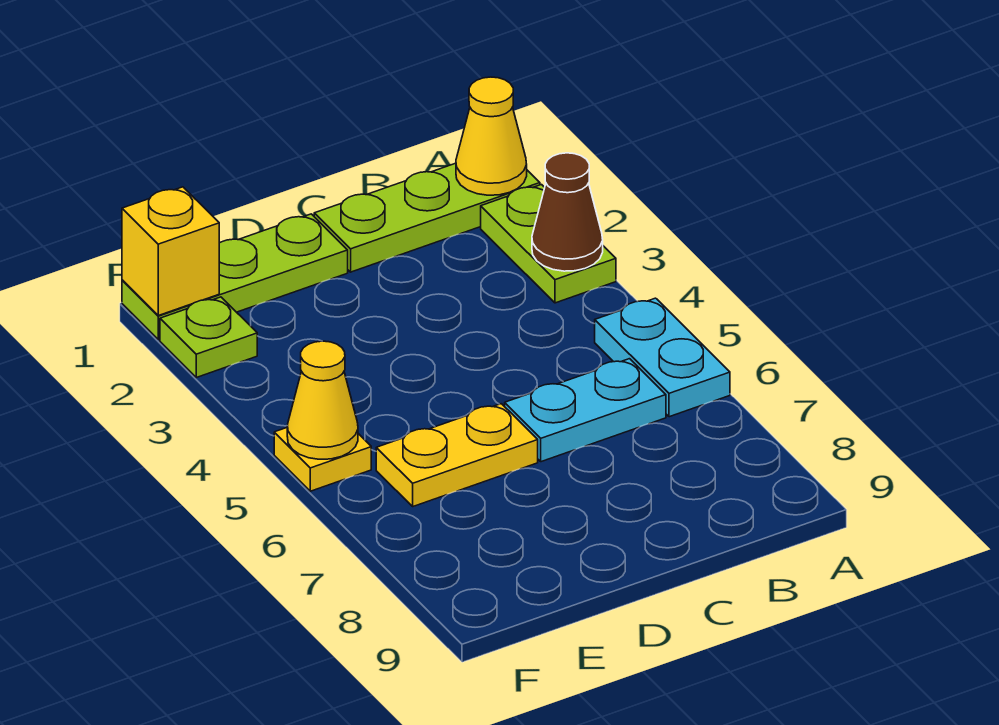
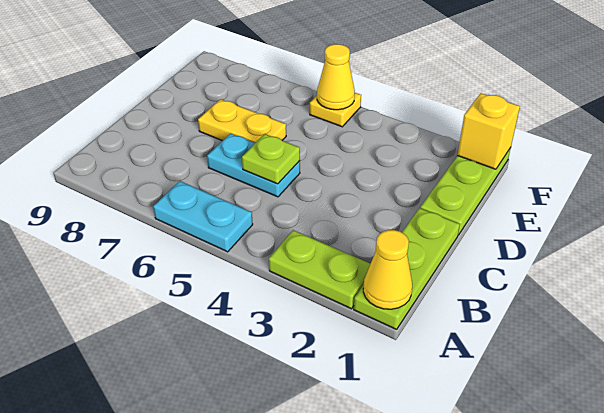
brown 1x1 cone [532,153,603,271] -> none
cyan 1x2 plate [505,359,666,462] -> cyan 1x2 plate turned to [207,134,300,197]
yellow 1x2 plate [376,404,538,506] -> yellow 1x2 plate turned to [198,99,286,143]
lime 1x1 plate [160,297,257,377] -> lime 1x1 plate moved to [242,134,300,184]

